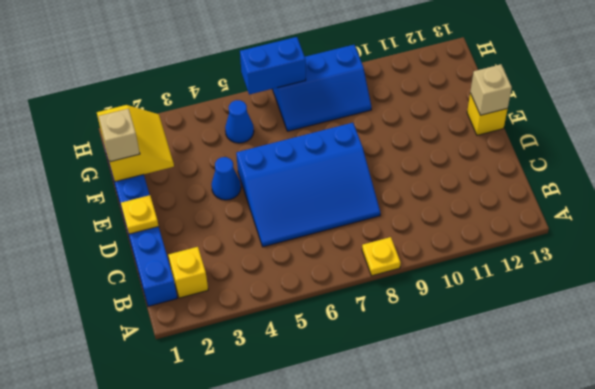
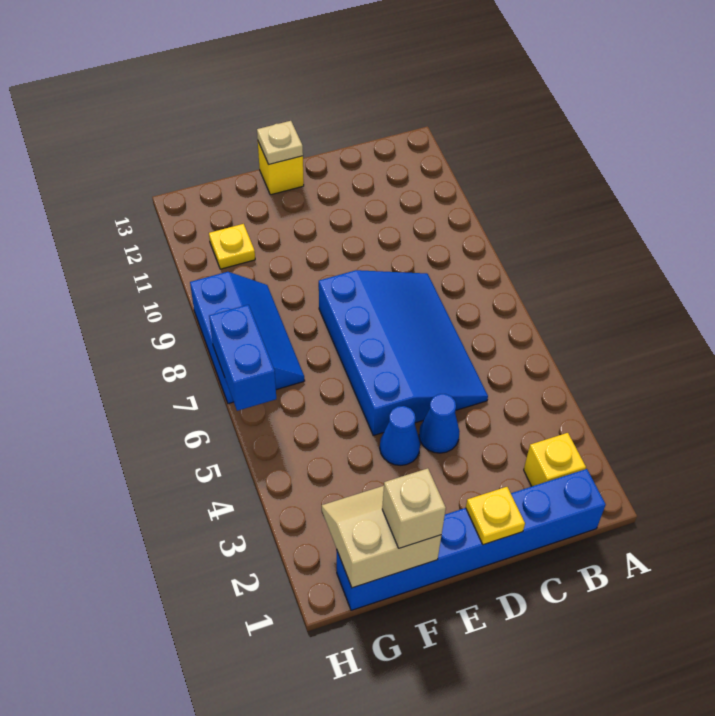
yellow 1x1 plate [362,237,401,276] -> yellow 1x1 plate moved to [209,224,255,269]
tan 1x1 brick [470,64,512,115] -> tan 1x1 plate [257,121,303,164]
yellow 2x2 slope [97,105,174,182] -> tan 2x2 slope [321,486,441,588]
blue 1x1 cone [225,100,254,143] -> blue 1x1 cone moved to [419,394,460,453]

